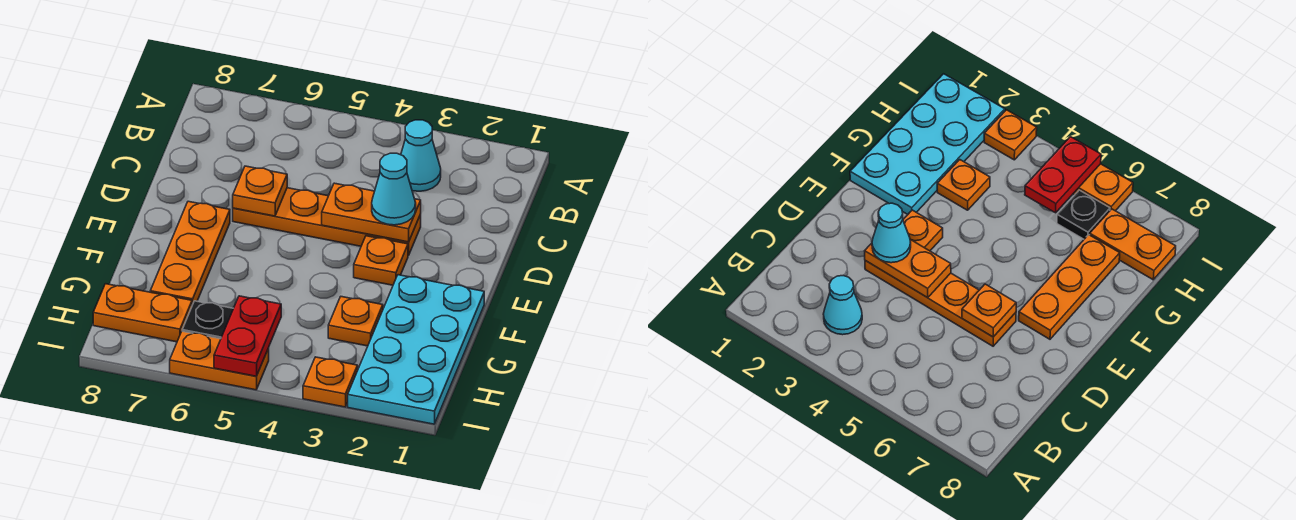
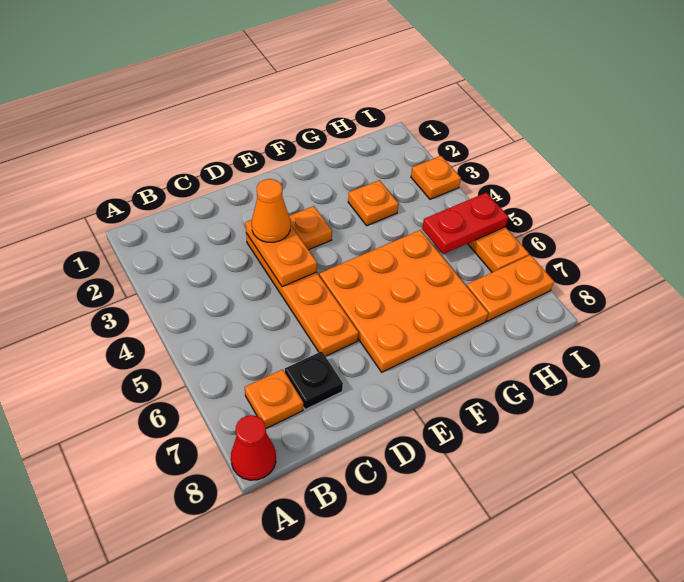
none -> red 1x1 cone [231,415,276,480]
cyan 1x1 cone [401,120,441,191] -> none
cyan 1x1 cone [372,153,416,225] -> orange 1x1 cone [252,179,290,242]
orange 1x1 plate [233,166,287,216] -> orange 1x1 plate moved to [245,369,303,428]
orange 1x3 plate [150,201,230,305] -> orange 3x3 plate [319,230,488,372]
cyan 2x4 plate [348,275,484,424] -> none
black 1x1 plate [182,301,233,339] -> black 1x1 plate moved to [285,351,343,410]
orange 1x2 plate [93,284,192,342] -> orange 1x2 plate turned to [467,255,554,321]

